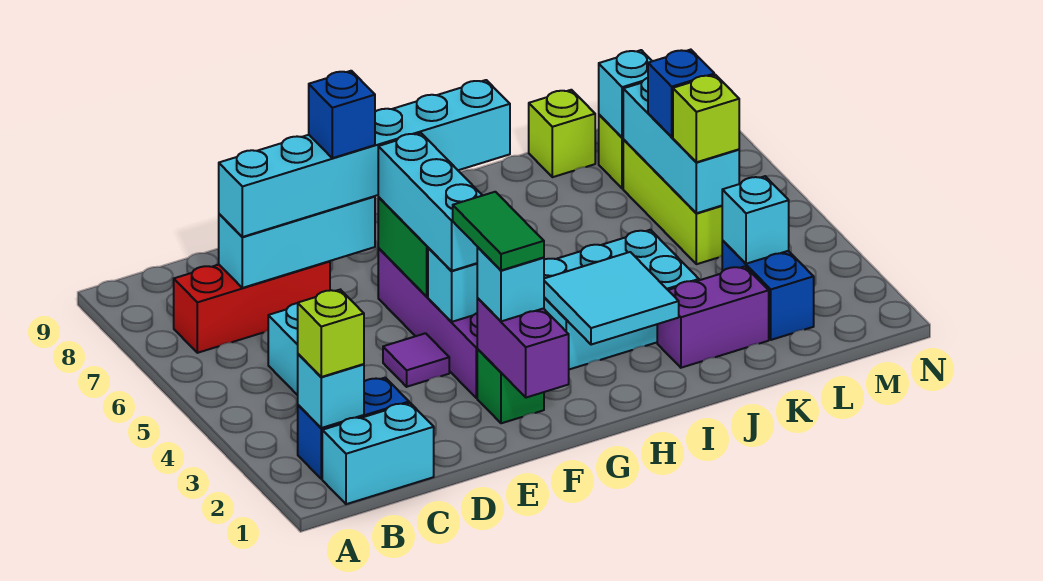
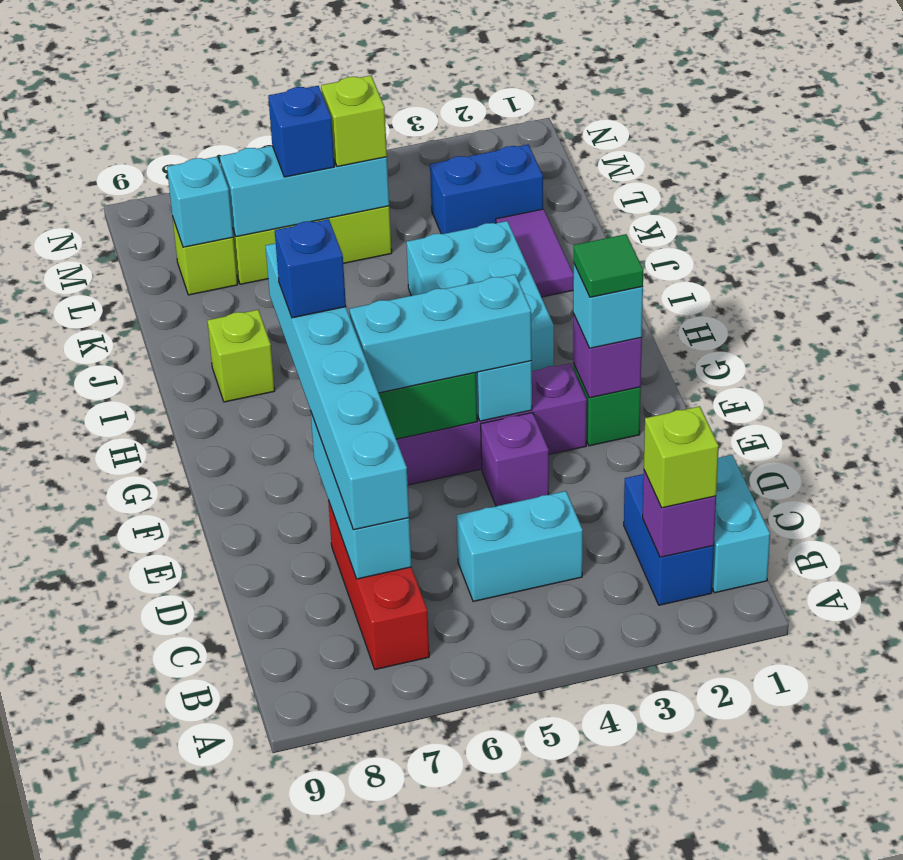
cyan 1x1 brick [298,354,364,428] -> purple 1x1 brick [643,470,716,557]
purple 1x1 tile [383,333,449,387] -> purple 1x1 brick [481,413,549,506]
blue 1x1 brick [309,71,375,158] -> blue 1x1 brick moved to [275,219,346,318]
purple 1x2 brick [477,298,569,398] -> purple 1x1 brick [573,314,642,398]
green 1x2 tile [453,192,544,270] -> green 1x1 tile [574,234,643,297]
cyan 2x2 tile [544,252,679,345] -> none
purple 1x2 brick [657,266,769,368] -> purple 1x2 tile [496,209,574,297]
lime 1x1 brick [529,90,595,177] -> lime 1x1 brick moved to [207,310,275,402]
cyan 1x1 brick [722,176,789,264] -> none

